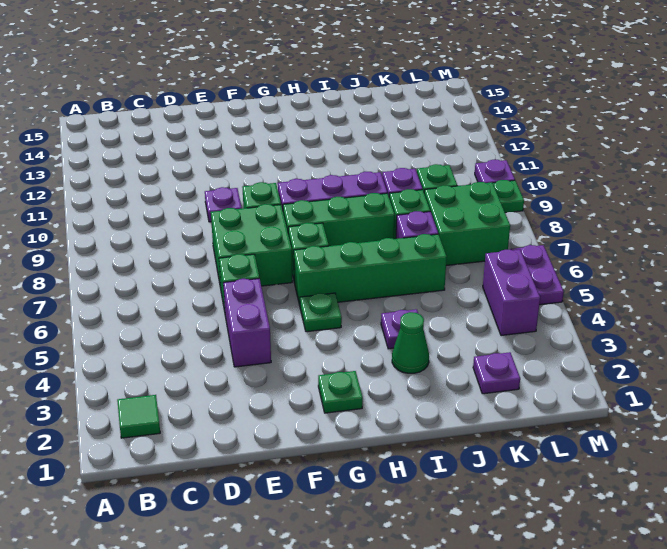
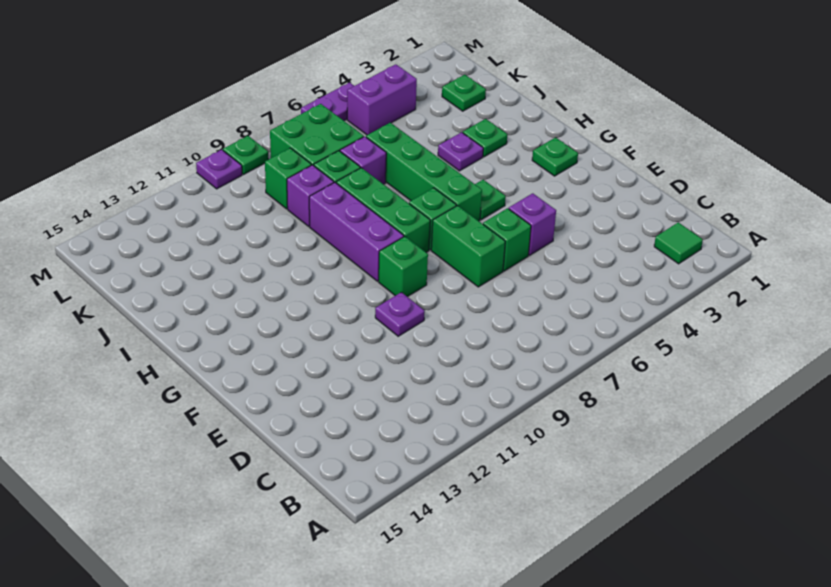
purple 1x2 brick [223,278,271,367] -> purple 1x1 brick [509,193,556,255]
green 2x2 brick [211,204,292,288] -> green 1x2 brick [431,206,505,287]
green 1x1 cone [392,312,429,373] -> green 1x1 plate [463,119,507,157]
purple 1x1 plate [473,352,520,394] -> green 1x1 plate [442,75,486,111]

